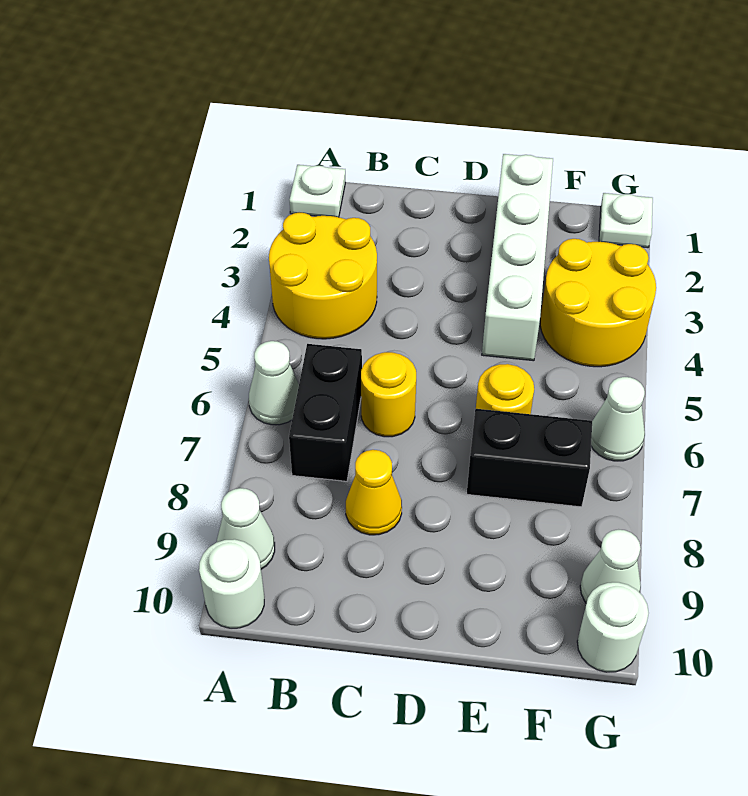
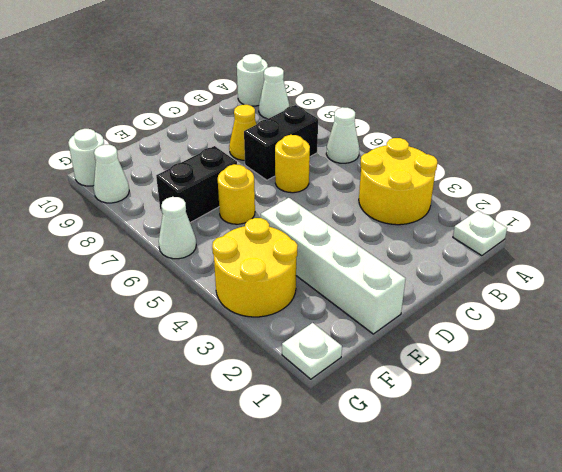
black 1x2 brick [289,344,362,481] -> black 1x2 brick turned to [244,105,318,180]

